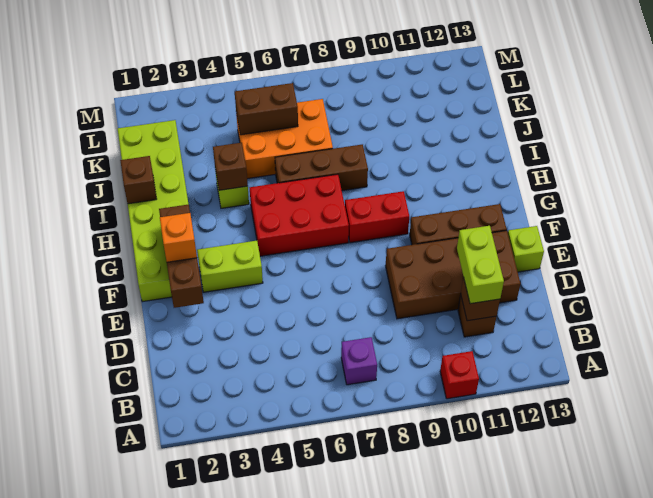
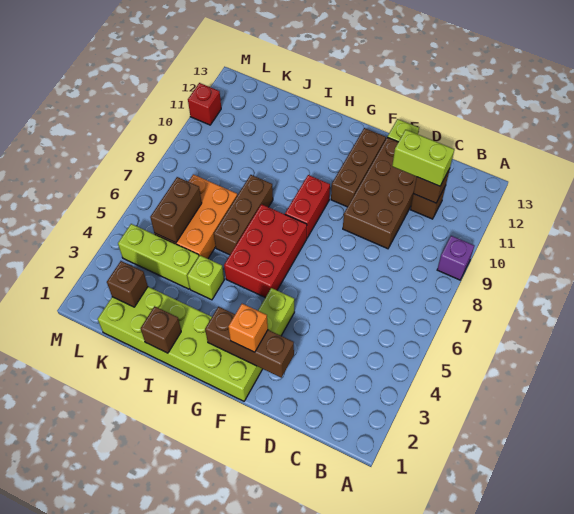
red 1x1 brick [440,351,479,399] -> red 1x1 brick moved to [188,83,221,125]
purple 1x1 brick [341,337,377,385] -> purple 1x1 brick moved to [437,236,474,280]
brown 1x1 brick [213,143,248,190] -> brown 1x1 brick moved to [107,261,148,307]
none -> lime 1x3 brick [118,224,199,289]

